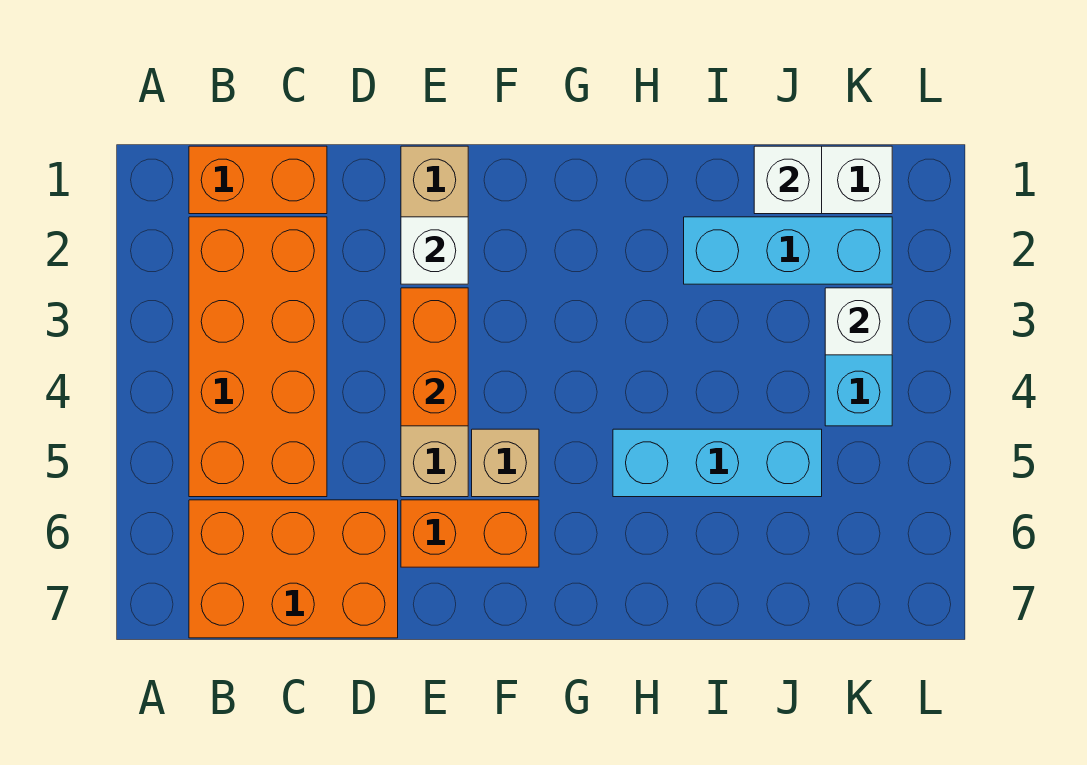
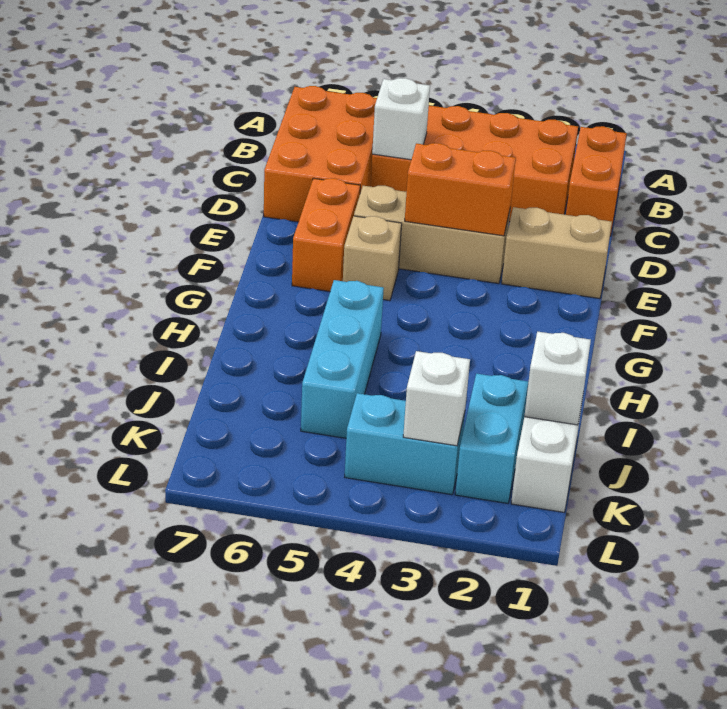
white 1x1 brick [401,217,468,284] -> white 1x1 brick moved to [372,78,430,160]
cyan 1x3 brick [684,217,892,284] -> cyan 1x2 brick [455,374,529,503]

